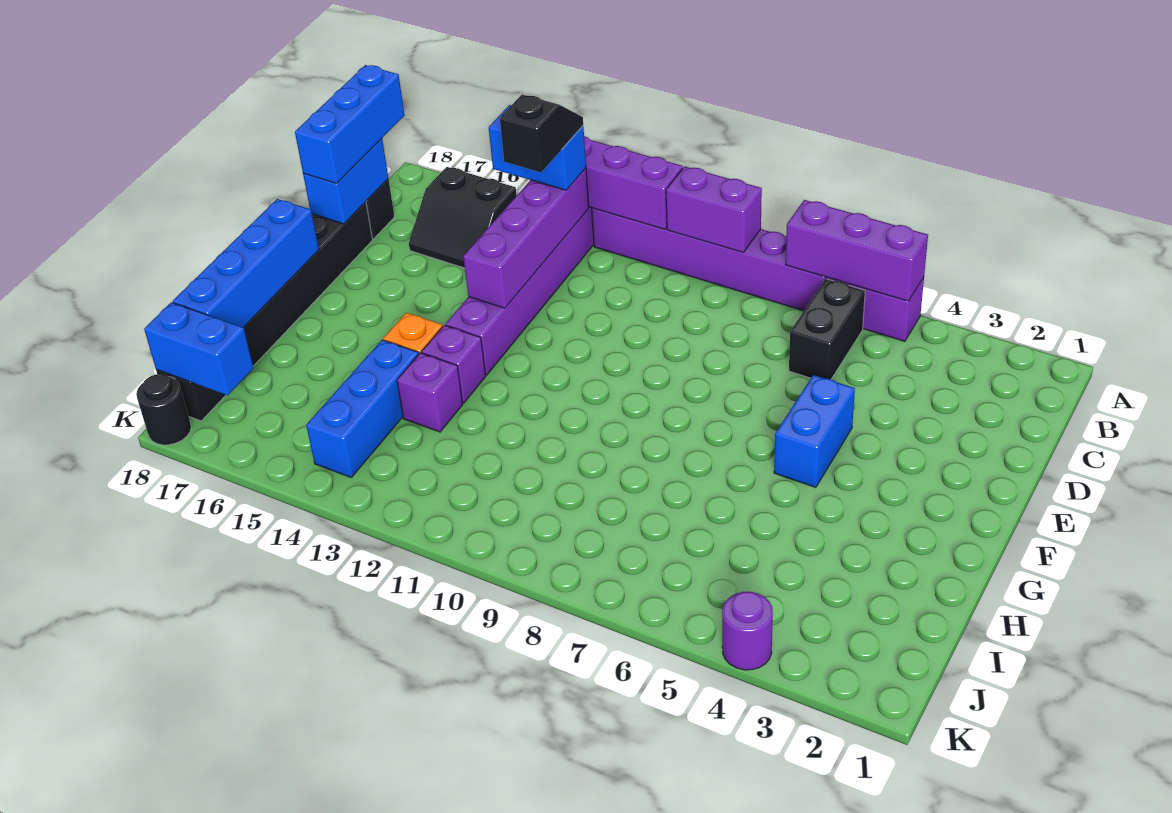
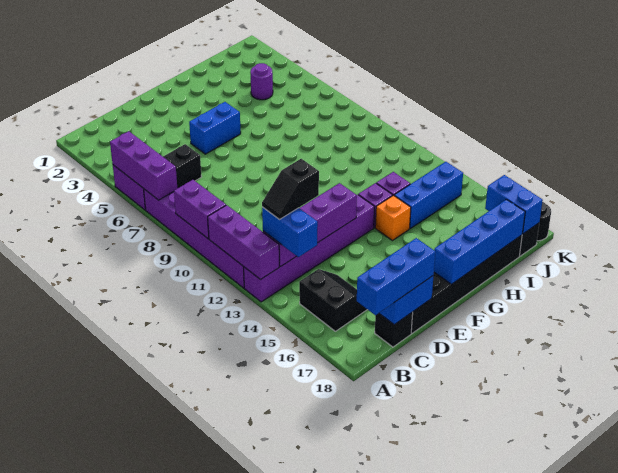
purple 1x1 round brick [722,592,773,670] -> purple 1x1 round brick moved to [250,63,273,100]

